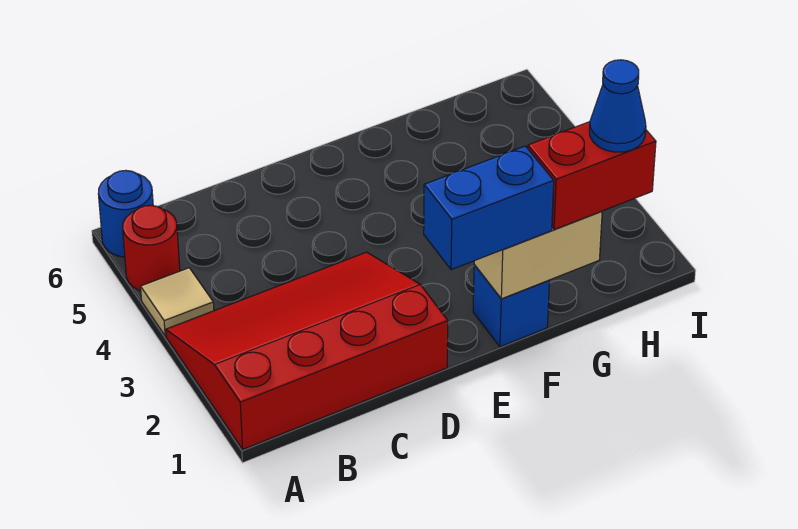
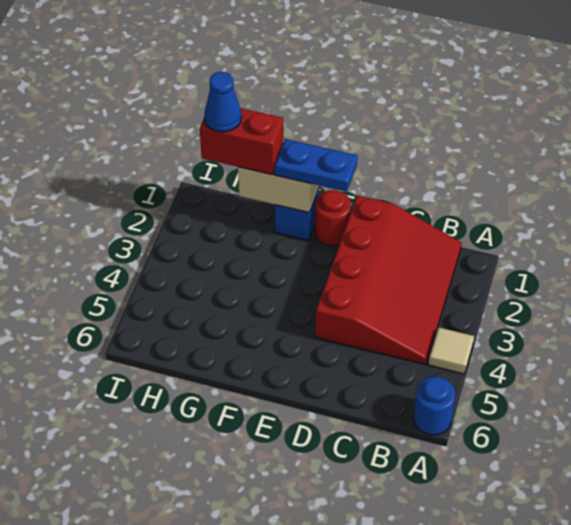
red 3x4 slope [166,252,448,449] -> red 3x4 slope turned to [315,195,462,365]
red 1x1 round brick [123,205,180,291] -> red 1x1 round brick moved to [315,190,351,246]
blue 1x2 brick [424,146,554,270] -> blue 1x2 plate [275,139,357,192]

